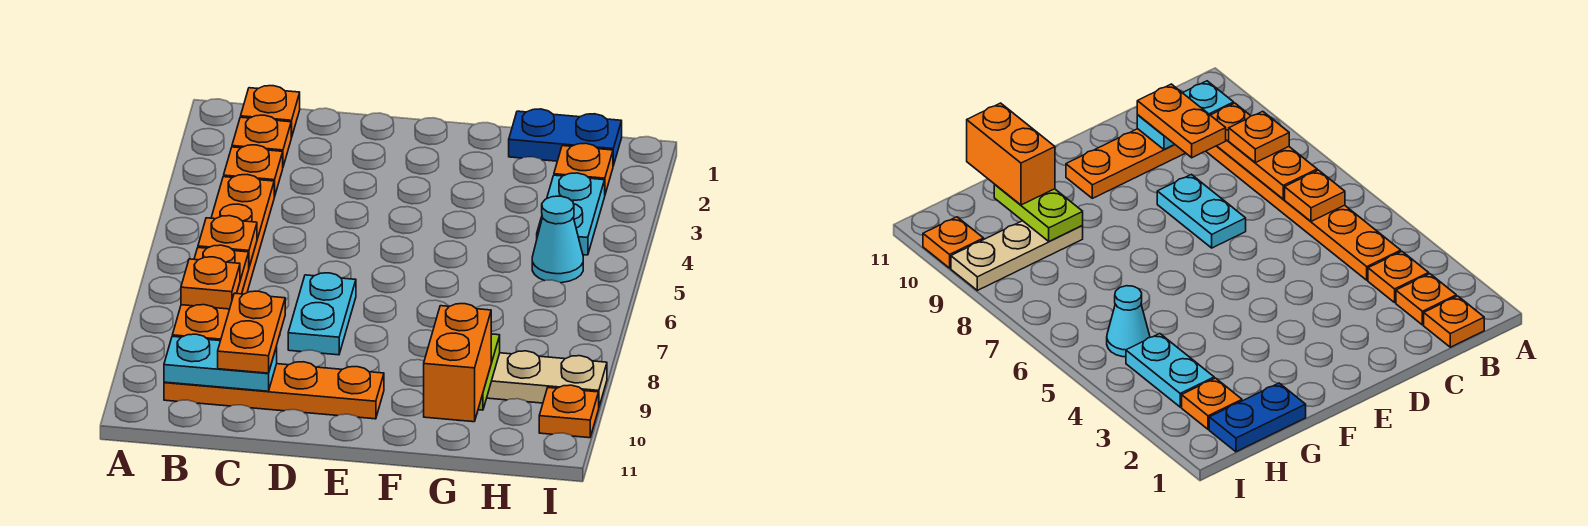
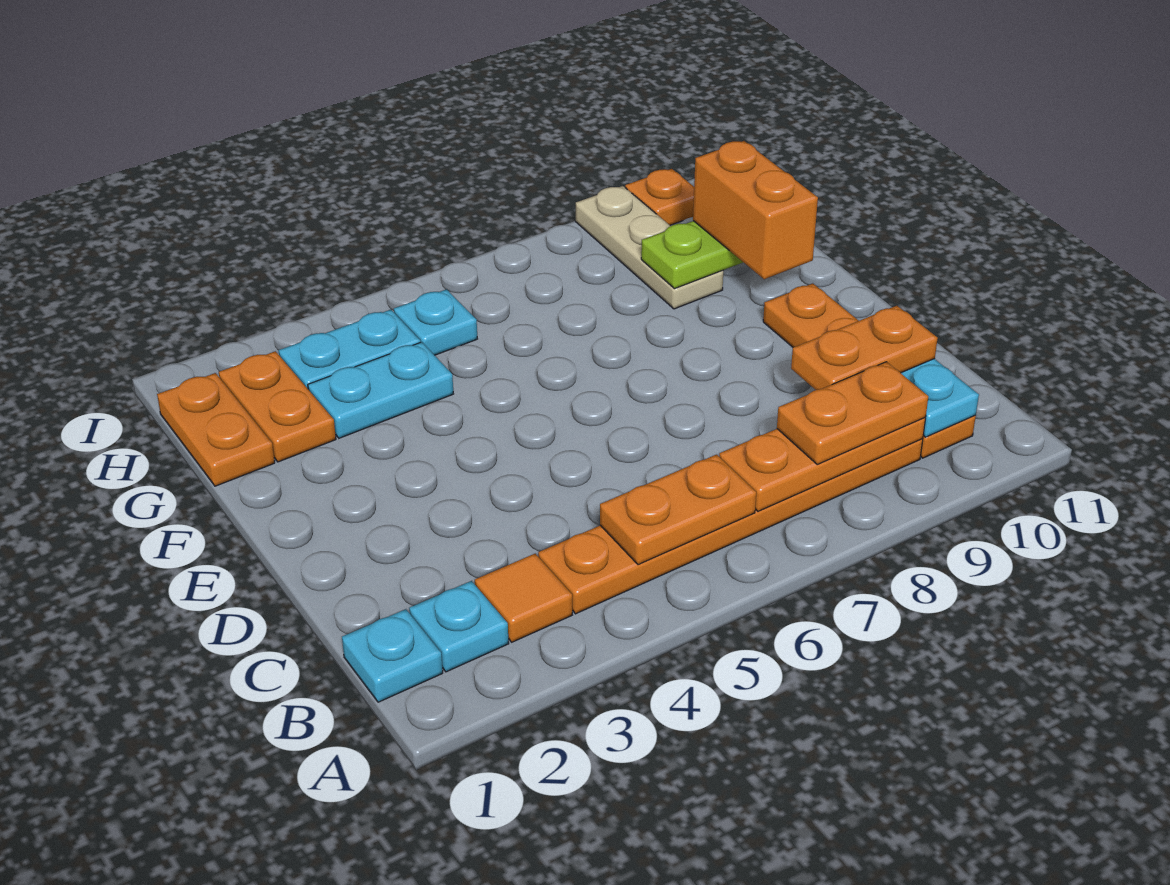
orange 1x1 plate [241,86,300,138] -> cyan 1x1 plate [342,609,443,702]
orange 1x1 plate [232,115,291,166] -> cyan 1x1 plate [409,581,509,672]
orange 1x1 plate [224,145,283,197] -> orange 1x1 tile [475,554,572,642]
orange 1x1 plate [198,216,257,267] -> orange 1x2 plate [600,455,756,565]
orange 1x1 plate [181,257,240,309] -> orange 1x2 plate [777,362,928,464]
cyan 1x2 plate [288,273,356,355] -> cyan 1x2 plate moved to [308,342,453,438]
blue 1x2 plate [509,109,622,166] -> orange 1x2 plate [157,373,275,486]
orange 1x2 brick [424,304,491,422] -> orange 1x2 brick turned to [693,141,818,279]
orange 1x1 plate [554,143,613,194] -> orange 1x2 plate [219,351,336,462]
cyan 1x1 cone [532,196,583,283] -> cyan 1x1 plate [394,289,477,355]

